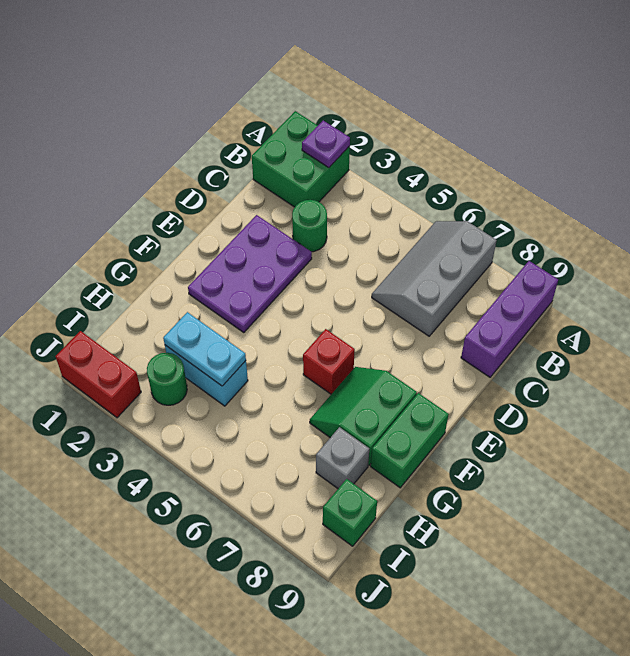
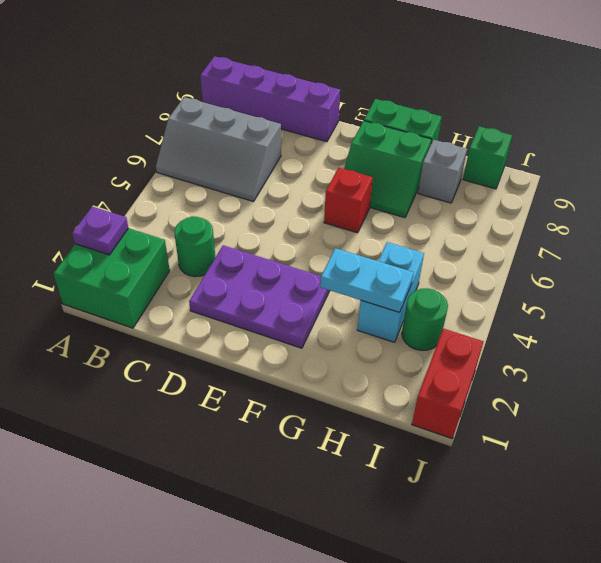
purple 1x3 brick [461,261,558,377] -> purple 1x4 brick [200,56,340,142]
cyan 1x2 plate [163,312,246,386] -> cyan 1x2 plate turned to [320,248,414,312]

